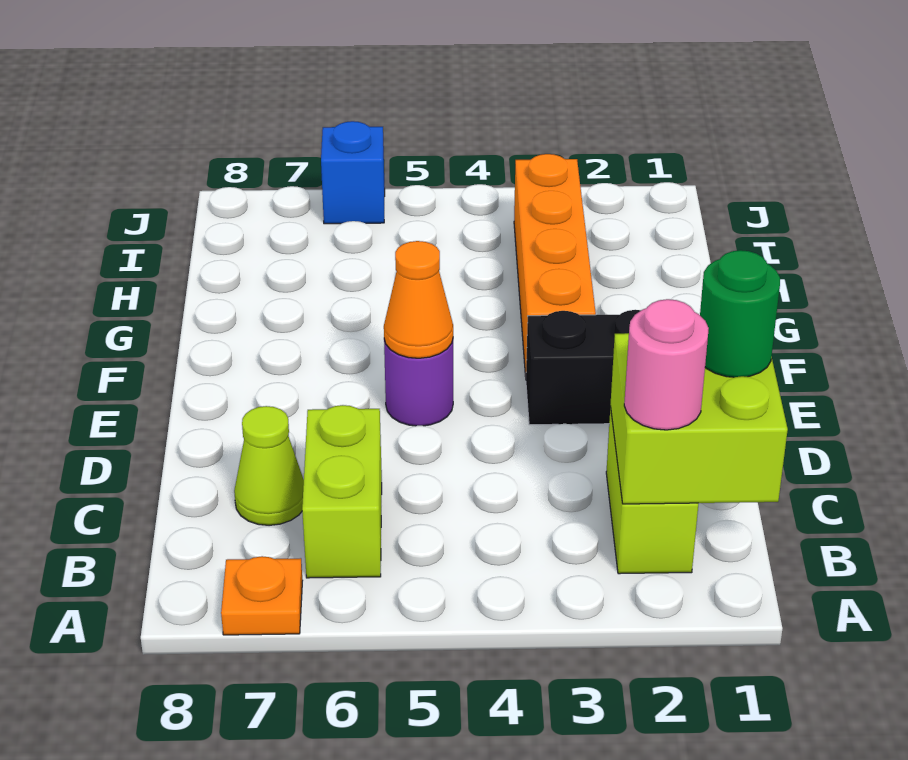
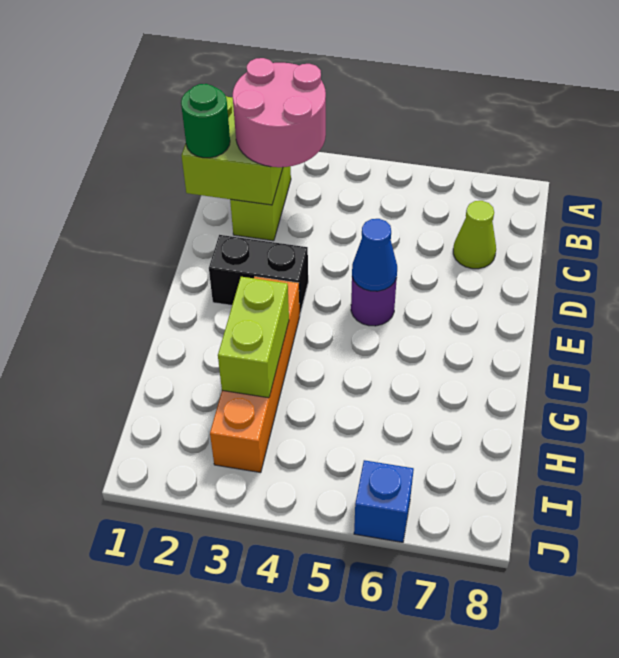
orange 1x1 plate [221,556,303,635] -> none
pink 1x1 round brick [624,299,709,430] -> pink 2x2 round brick [233,58,326,167]
lime 1x2 brick [302,405,382,578] -> lime 1x2 brick moved to [218,277,289,398]
orange 1x1 cone [384,241,453,358] -> blue 1x1 cone [352,219,397,291]

